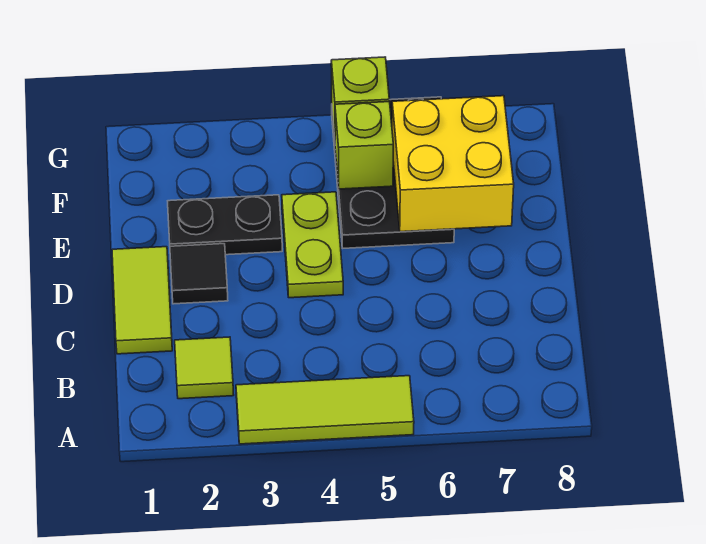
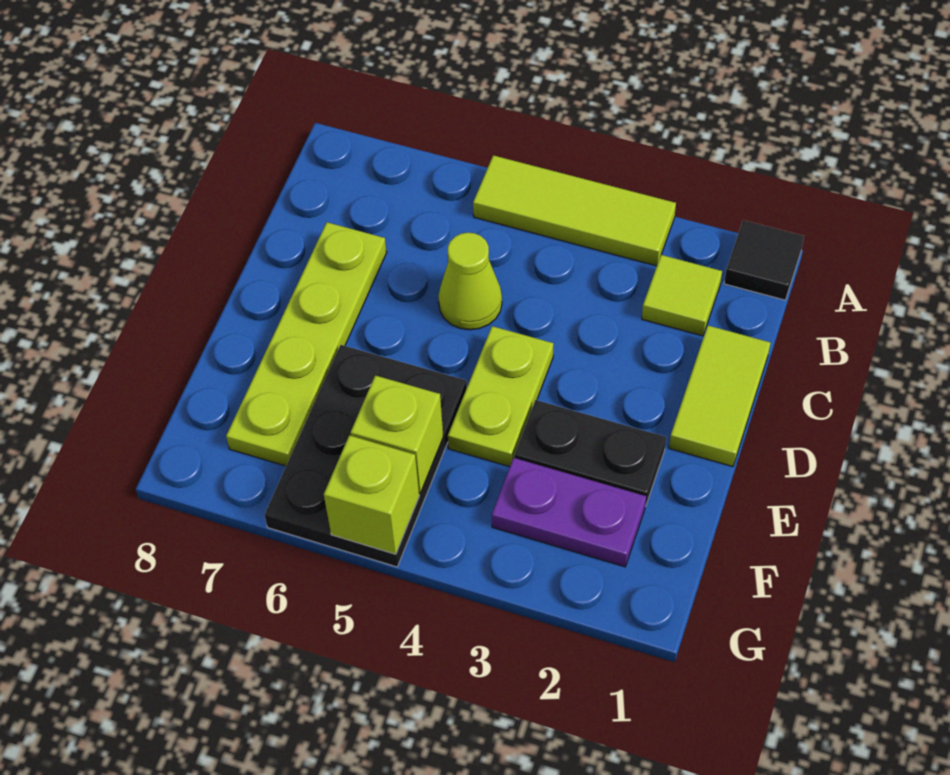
none -> lime 1x1 cone [438,233,502,330]
none -> lime 1x4 plate [226,222,387,466]
black 1x1 tile [170,244,228,304] -> black 1x1 tile moved to [724,220,804,300]
yellow 2x2 brick [392,96,514,232] -> none
none -> purple 1x2 plate [492,458,646,567]

